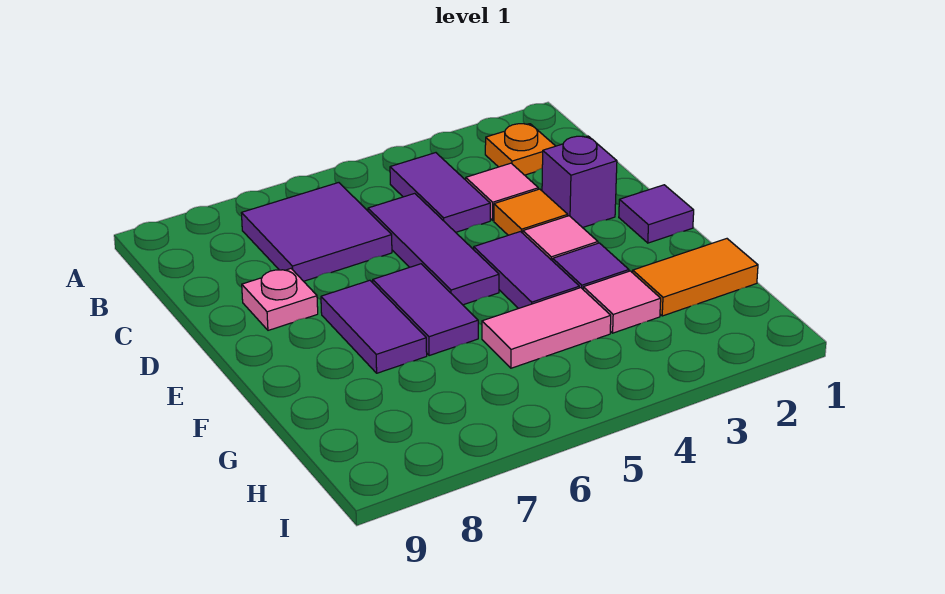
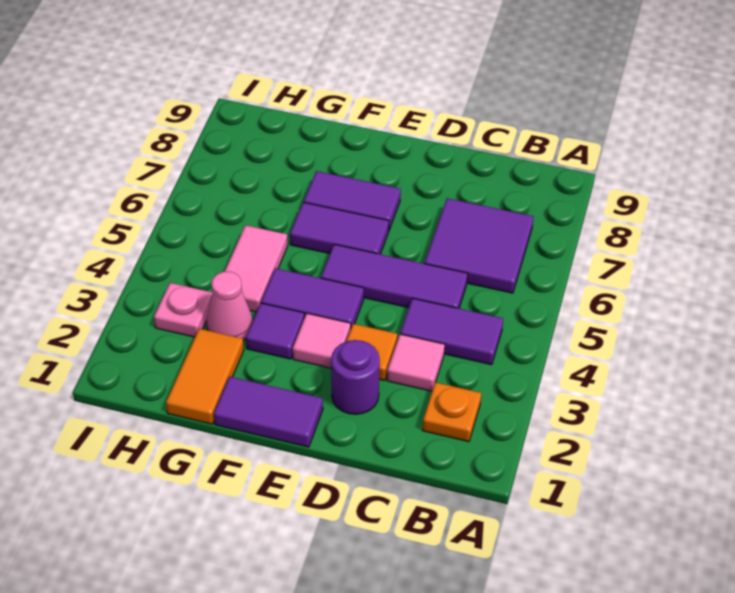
purple 1x1 brick [542,136,617,228] -> purple 1x1 round brick [331,340,380,414]
pink 1x1 plate [242,269,318,330] -> pink 1x1 plate moved to [154,283,213,337]
purple 1x1 tile [619,185,694,243] -> purple 1x2 tile [214,377,323,447]
pink 1x1 tile [583,271,661,333] -> pink 1x1 cone [207,271,253,340]

